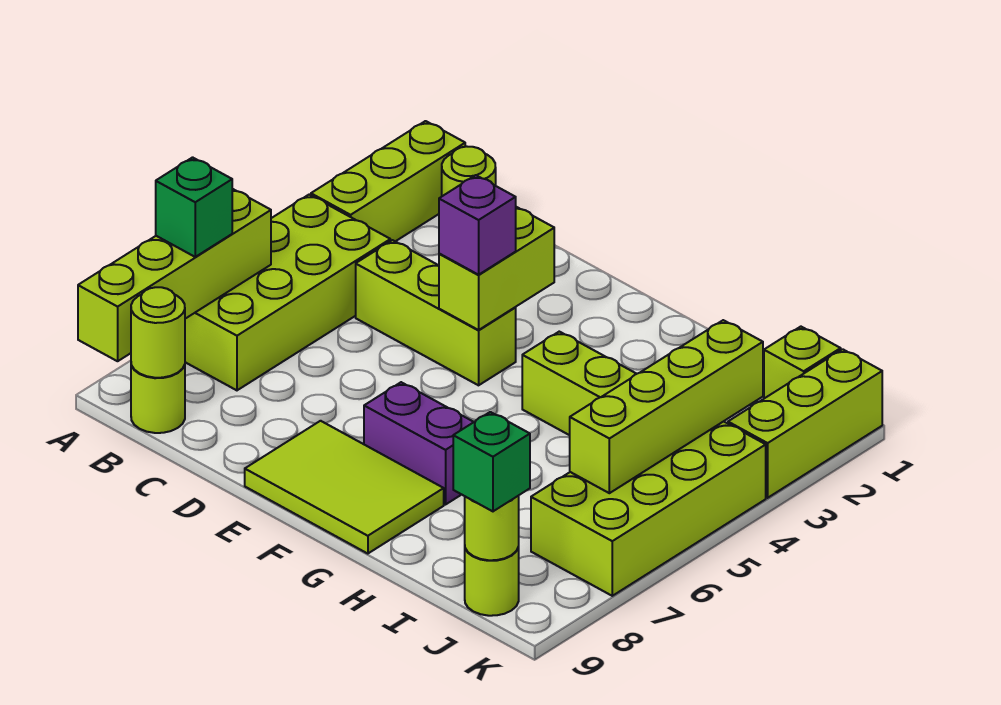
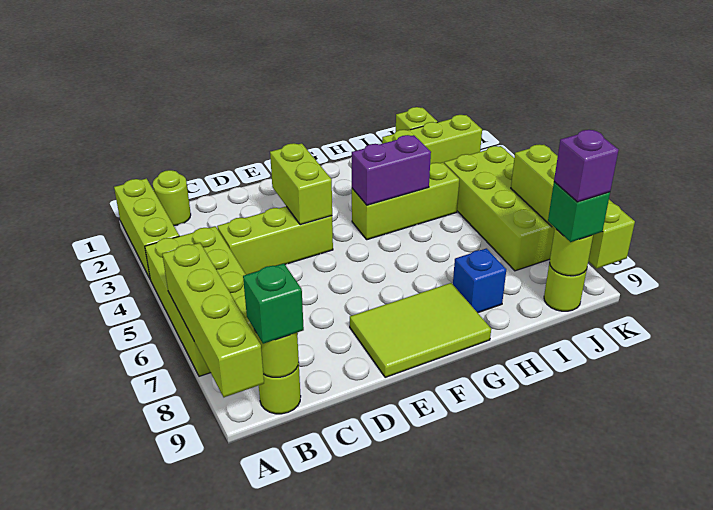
green 1x1 brick [156,157,232,257] -> green 1x1 brick moved to [243,263,304,344]
purple 1x1 brick [439,175,516,275] -> purple 1x1 brick moved to [554,130,619,202]
purple 1x2 brick [364,382,473,505] -> purple 1x2 brick moved to [352,135,431,205]
none -> blue 1x1 brick [453,248,506,313]
lime 1x4 brick [570,320,763,493] -> lime 1x4 brick moved to [511,144,635,269]
lime 1x3 brick [728,349,882,498] -> lime 1x3 brick turned to [382,115,482,164]

